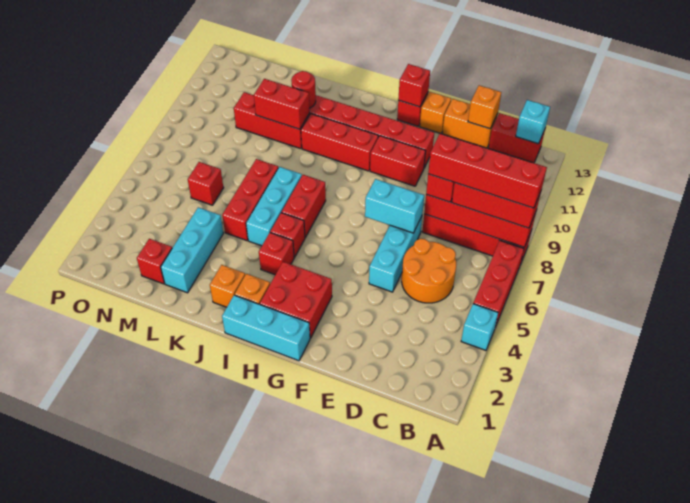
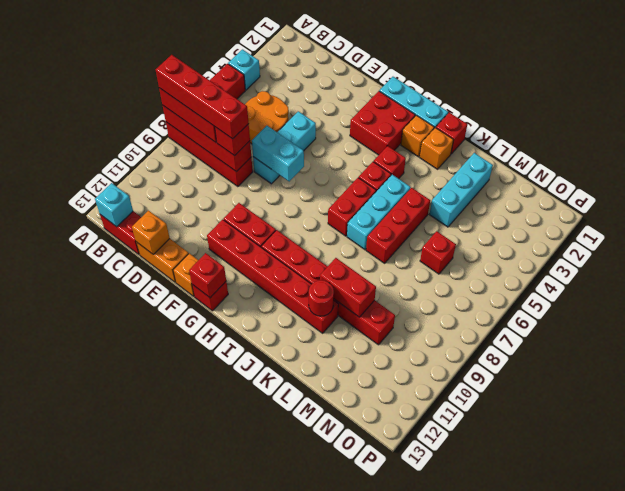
red 1x1 brick [137,239,172,284] -> red 1x1 brick moved to [436,113,467,154]

